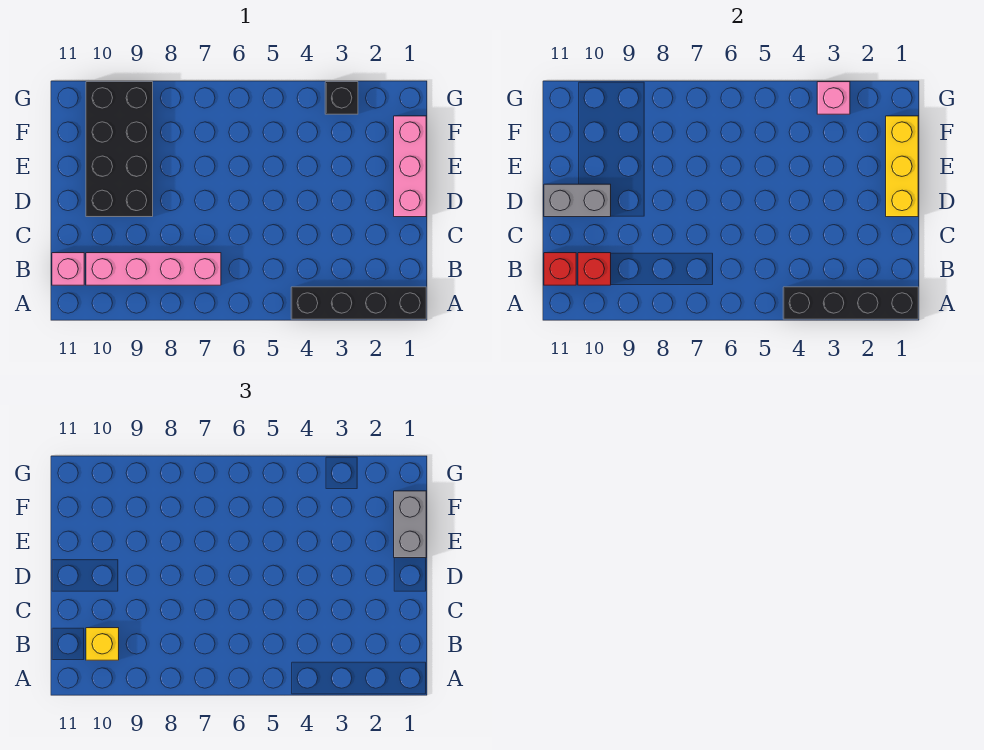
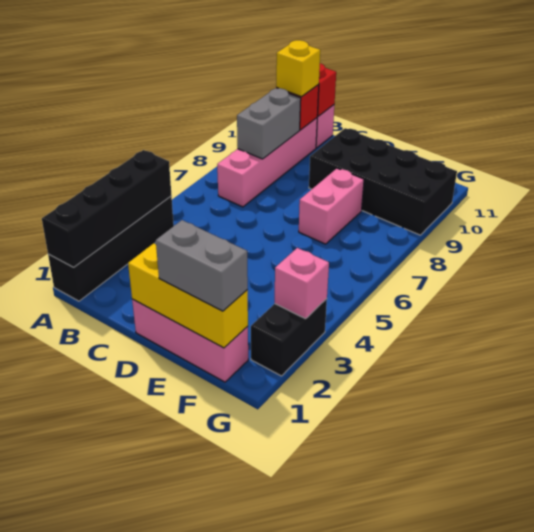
grey 1x2 brick [544,184,611,217] -> grey 1x2 brick moved to [237,88,301,159]
none -> pink 1x2 brick [299,168,364,244]
black 1x1 brick [325,82,358,114] -> black 1x2 brick [251,299,327,376]

